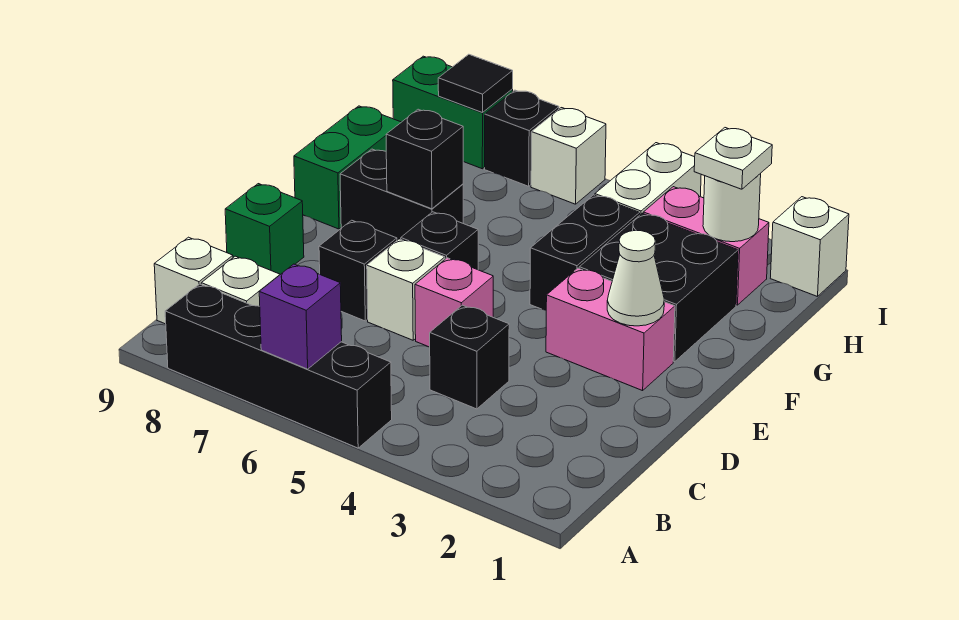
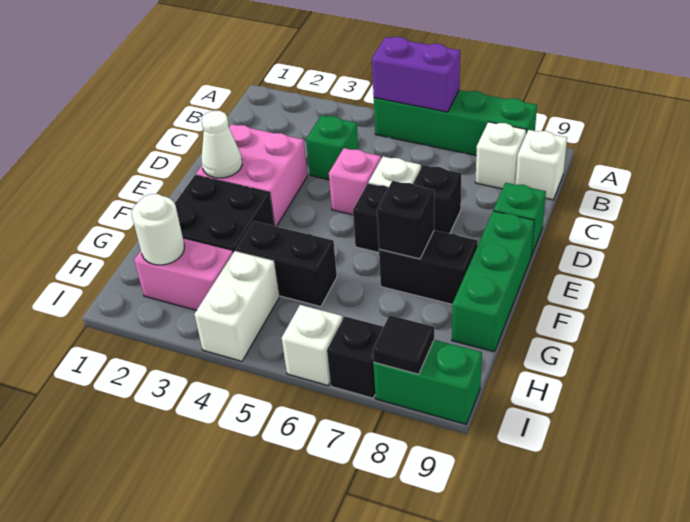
black 1x4 brick [165,284,392,448] -> green 1x4 brick [374,90,537,155]
purple 1x1 brick [259,264,342,369] -> purple 1x2 brick [372,37,460,112]
black 1x1 brick [430,305,509,409] -> green 1x1 brick [306,115,358,180]
pink 1x2 brick [546,268,675,391] -> pink 2x2 brick [196,124,307,227]
black 1x2 brick [530,195,640,310] -> black 1x2 brick turned to [236,221,337,307]
green 1x2 brick [294,106,401,229] -> green 1x3 brick [452,211,534,352]
white 1x1 plate [694,128,772,189] -> none
white 1x1 brick [770,197,849,297] -> none

